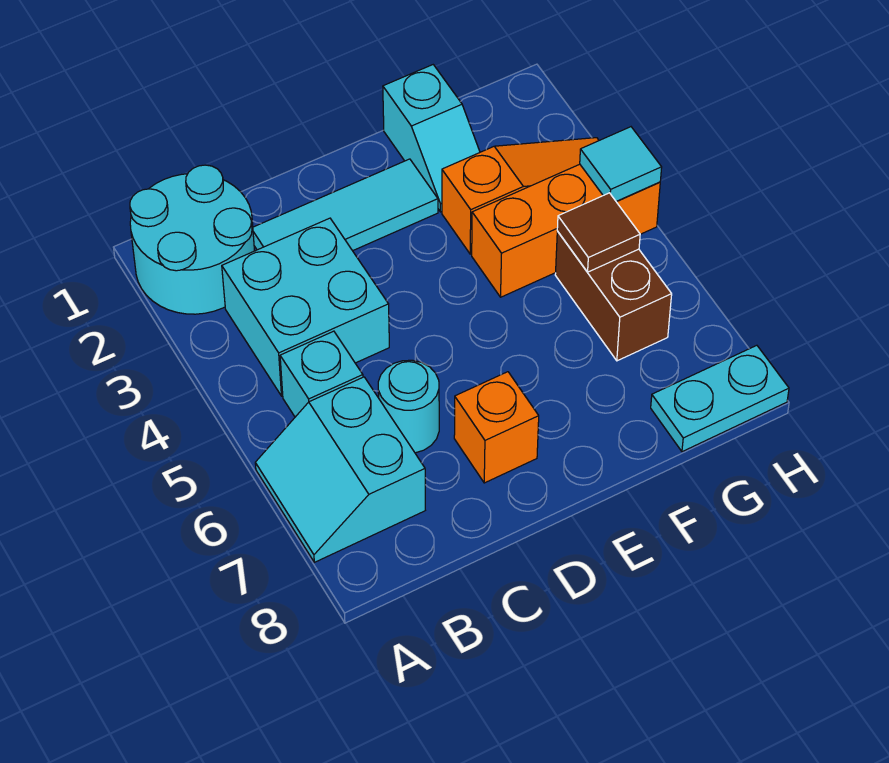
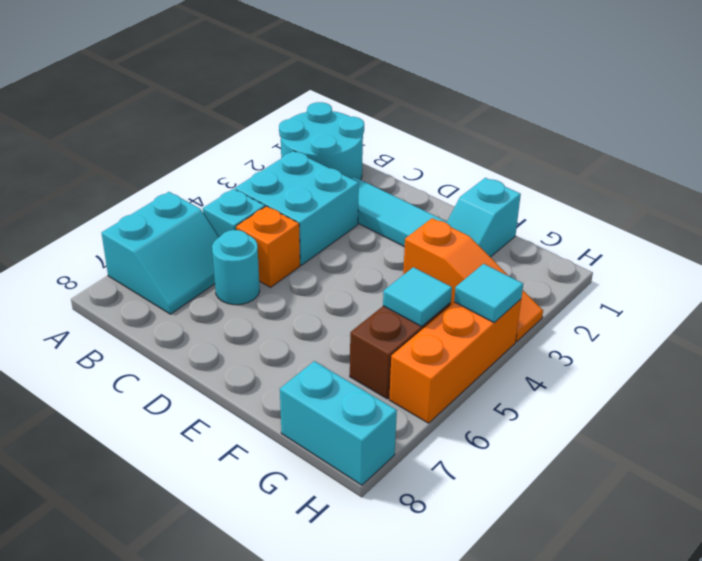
cyan 2x2 slope [255,377,425,562] -> cyan 2x2 slope turned to [102,192,219,314]
orange 1x1 brick [454,372,539,483] -> orange 1x1 brick moved to [236,206,300,287]
orange 1x3 brick [472,164,660,297] -> orange 1x3 brick turned to [389,299,521,423]
brown 1x1 tile [557,193,640,272] -> cyan 1x1 tile [383,267,452,327]
cyan 1x2 plate [651,345,789,452] -> cyan 1x2 brick [280,361,397,485]

